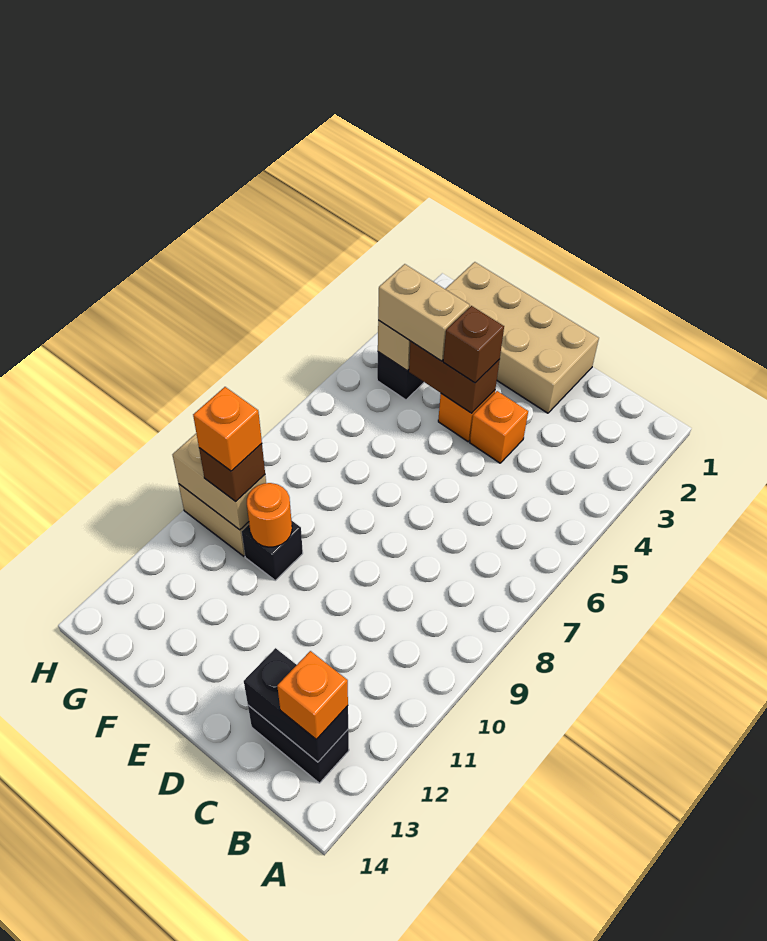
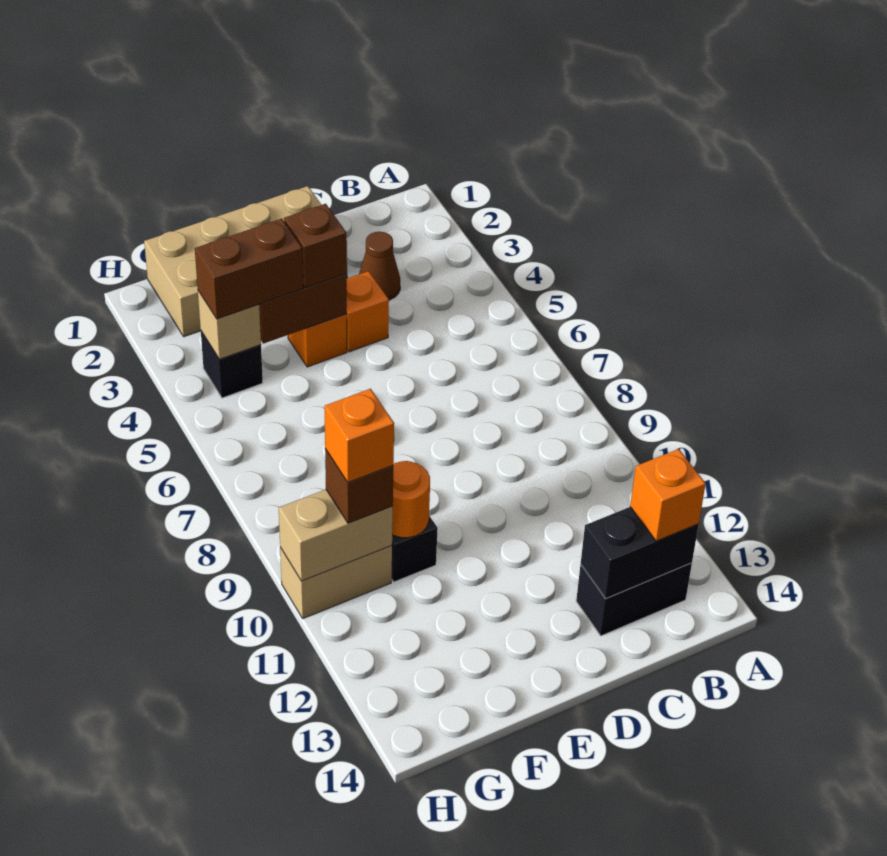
none -> brown 1x1 cone [359,232,400,300]
tan 1x2 brick [378,264,470,361] -> brown 1x2 brick [195,219,303,319]

